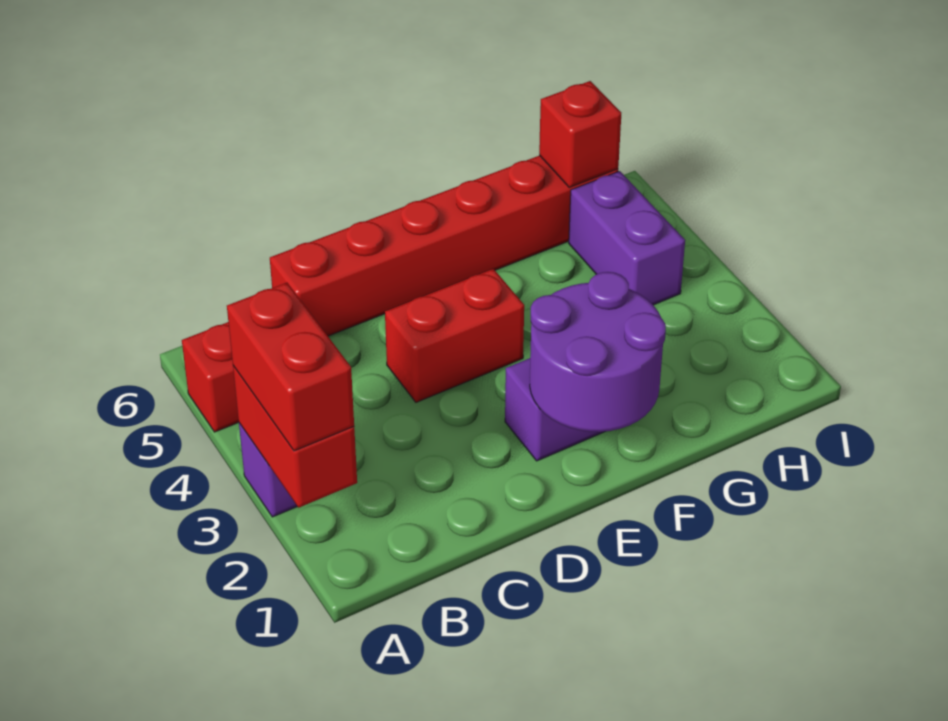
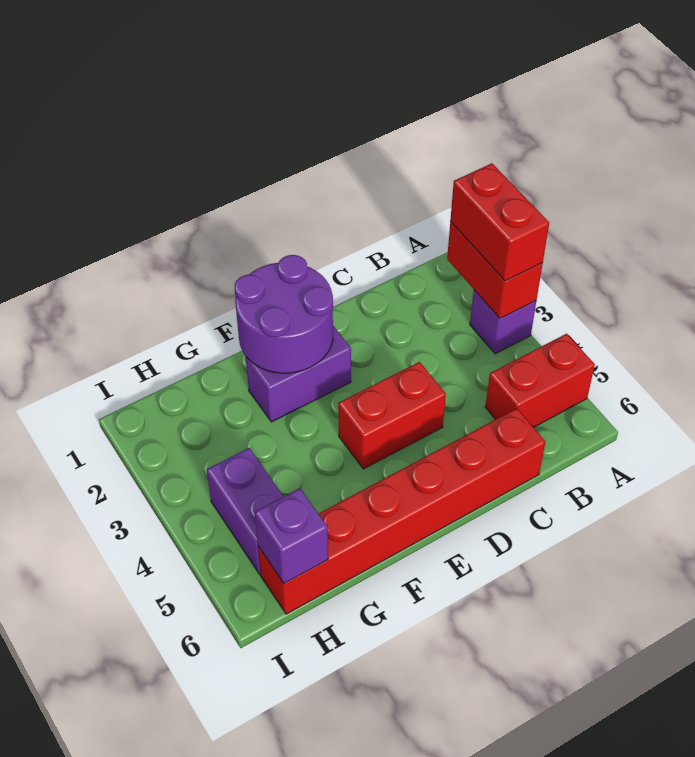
red 1x1 brick [539,81,621,187] -> purple 1x1 brick [255,488,328,584]

